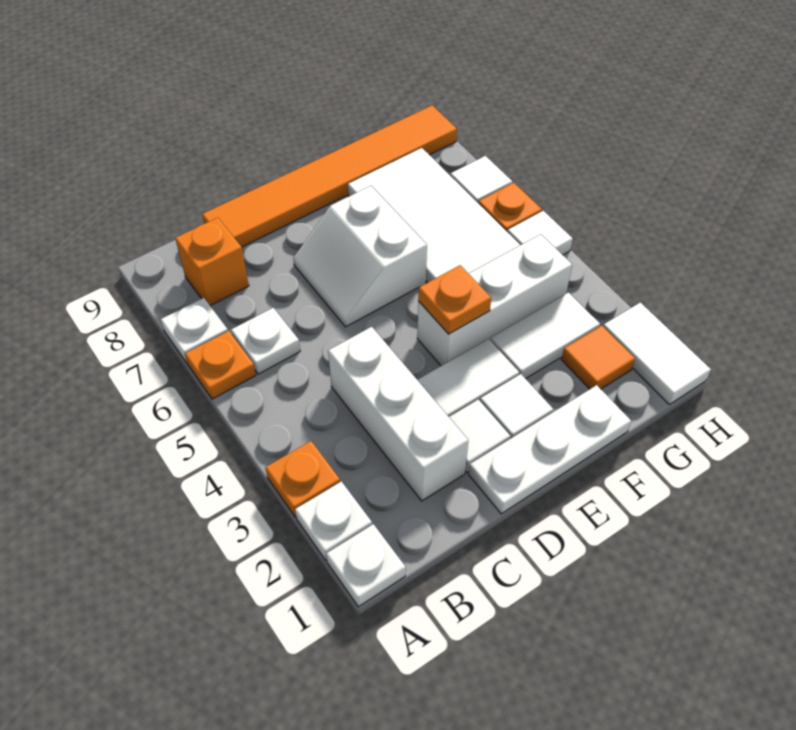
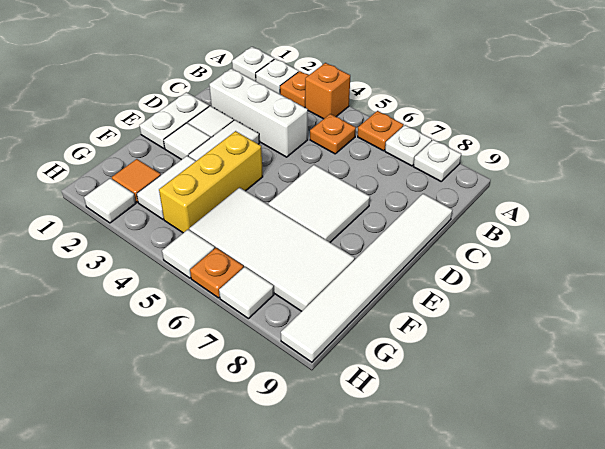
white 1x1 plate [231,308,300,374] -> white 1x1 plate moved to [413,140,461,181]
orange 1x1 brick [175,218,249,306] -> orange 1x1 brick moved to [305,63,350,119]
orange 1x6 tile [202,106,457,247] -> white 1x6 tile [281,194,452,362]
white 1x3 plate [469,385,631,514] -> white 1x2 plate [140,92,209,148]
white 2x2 slope [293,186,427,327] -> white 2x2 tile [268,165,370,242]
white 1x3 brick [417,234,572,366] -> yellow 1x3 brick [159,131,263,233]
orange 1x1 plate [418,265,491,334] -> orange 1x1 plate moved to [310,114,356,154]
white 1x2 tile [603,302,711,404] -> white 1x1 tile [84,178,136,223]

